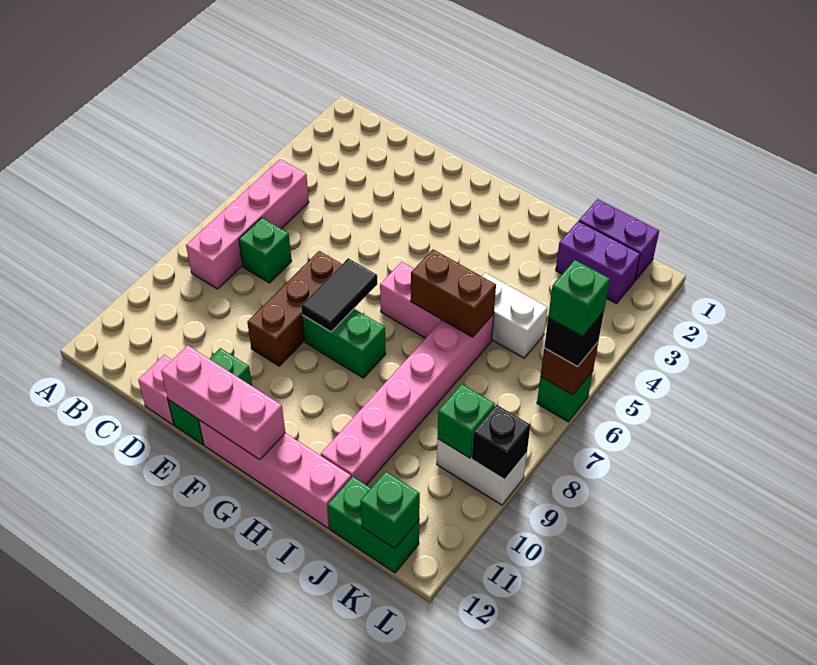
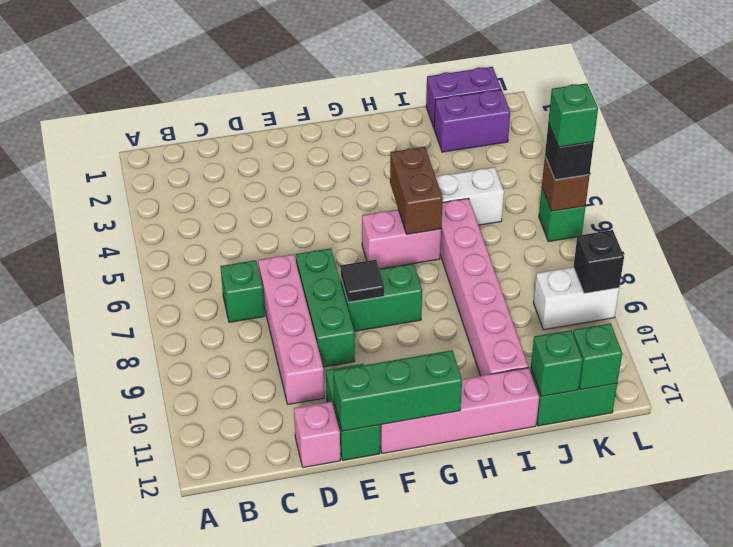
pink 1x4 brick [186,159,309,289] -> pink 1x4 brick moved to [258,254,324,404]
brown 1x3 brick [247,251,342,366] -> green 1x3 brick [296,248,355,367]
pink 1x3 brick [161,345,285,460] -> green 1x3 brick [333,350,462,431]
black 1x2 tile [301,258,377,332] -> black 1x1 tile [340,260,384,302]
brown 1x2 brick [411,250,496,337] -> brown 1x2 brick turned to [390,147,443,234]
green 1x1 brick [438,384,495,458] -> green 1x1 brick moved to [531,330,583,396]

